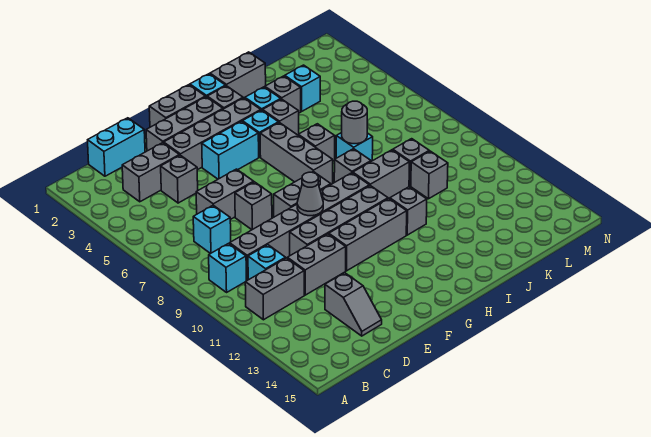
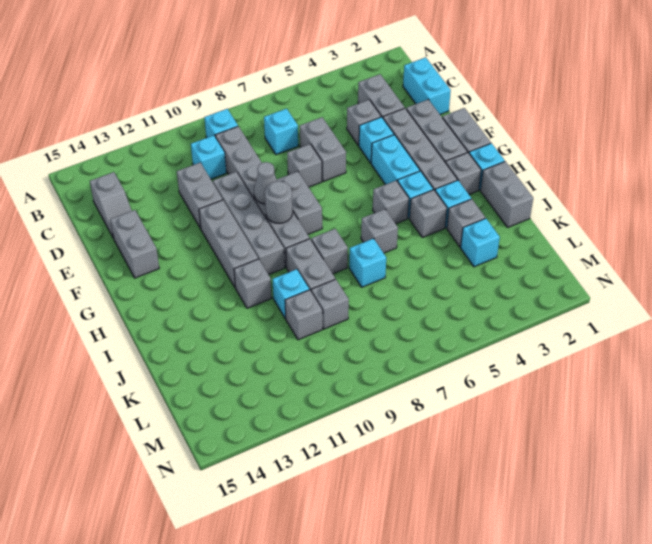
grey 1x2 brick [245,258,304,320] -> grey 1x2 brick moved to [110,210,159,278]
grey 1x2 slope [325,273,382,336] -> grey 1x2 slope turned to [90,172,132,238]
none -> cyan 1x1 brick [359,117,394,163]
grey 1x3 brick [260,122,333,184] -> grey 1x1 brick [373,180,409,224]
grey 1x1 round brick [342,101,367,144] -> grey 1x1 round brick moved to [265,181,292,223]
none -> cyan 1x1 brick [272,269,309,318]

